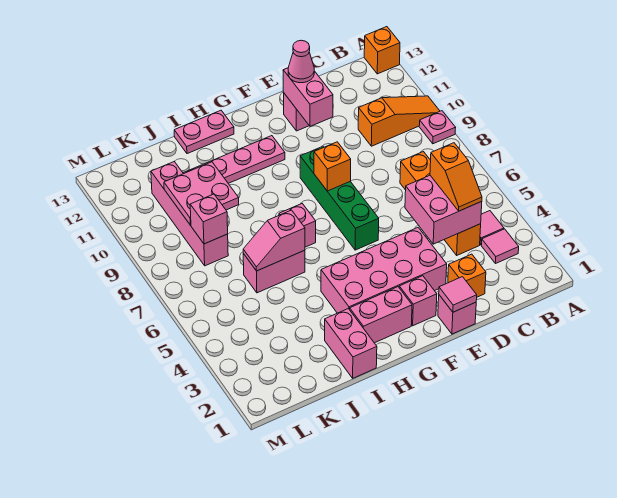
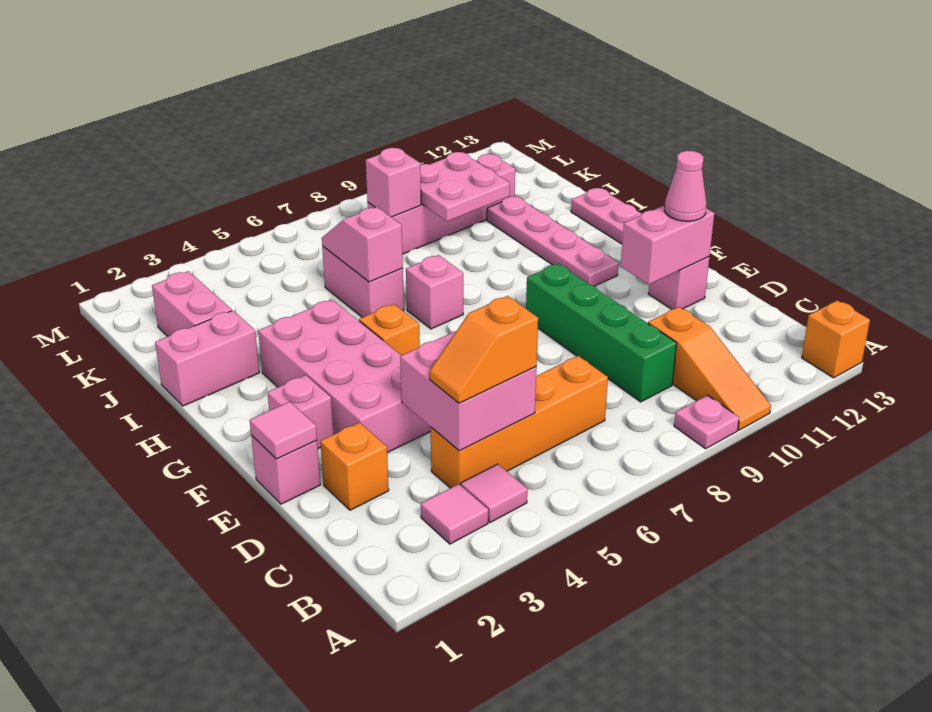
green 1x4 brick [300,146,379,250] -> green 1x4 brick turned to [526,264,677,402]
orange 1x1 brick [314,142,351,191] -> orange 1x1 brick moved to [359,304,420,355]
pink 1x2 brick [350,287,412,343] -> pink 1x2 brick moved to [152,271,232,336]

